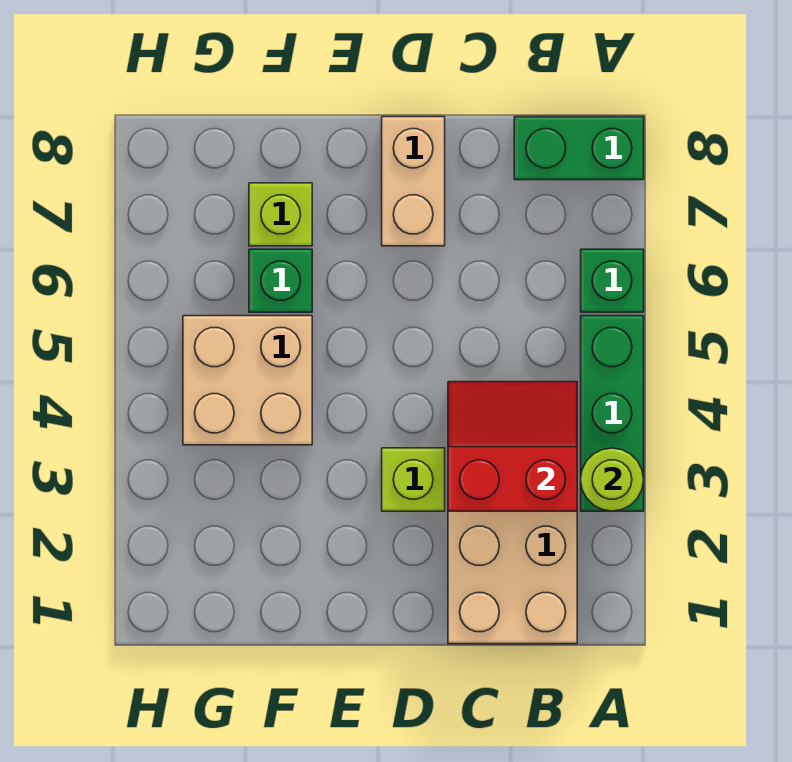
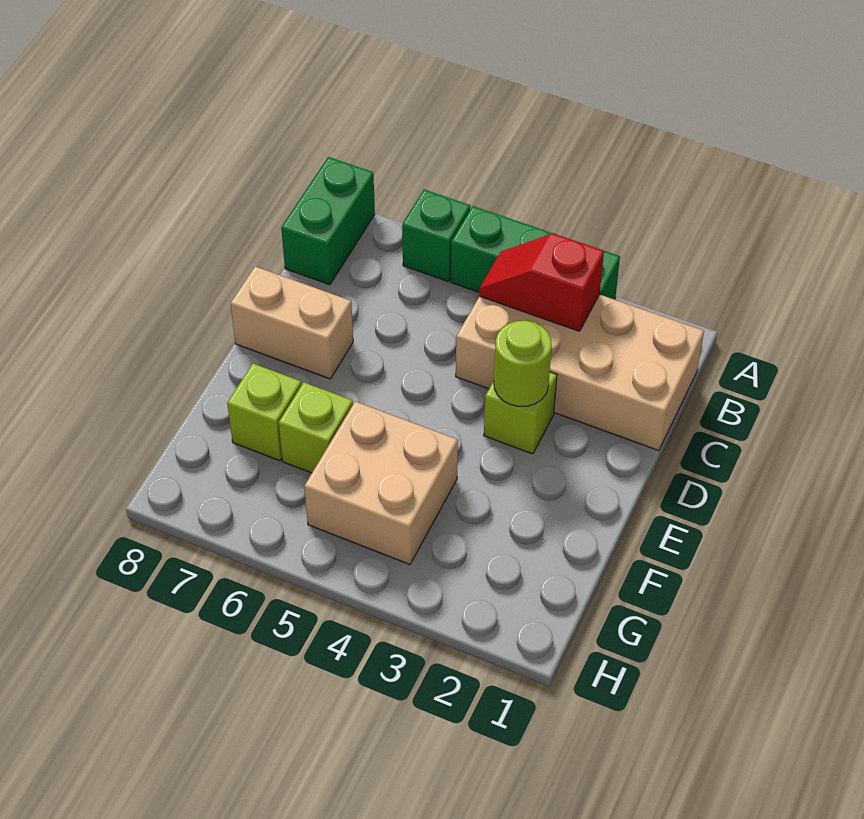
lime 1x1 round brick [581,448,644,511] -> lime 1x1 round brick moved to [494,321,552,406]
red 2x2 slope [448,382,577,511] -> red 1x2 slope [479,233,604,331]
green 1x1 brick [249,249,312,312] -> lime 1x1 brick [279,382,353,473]

